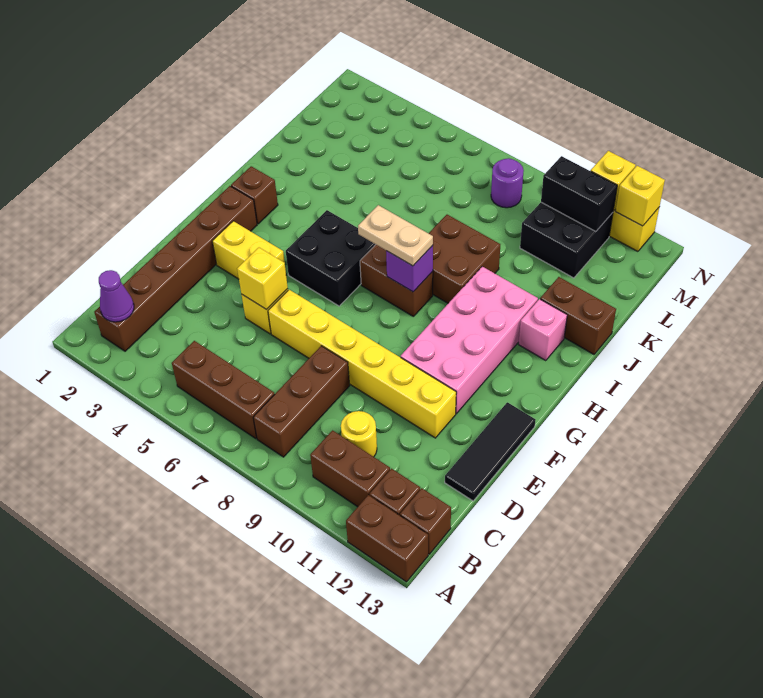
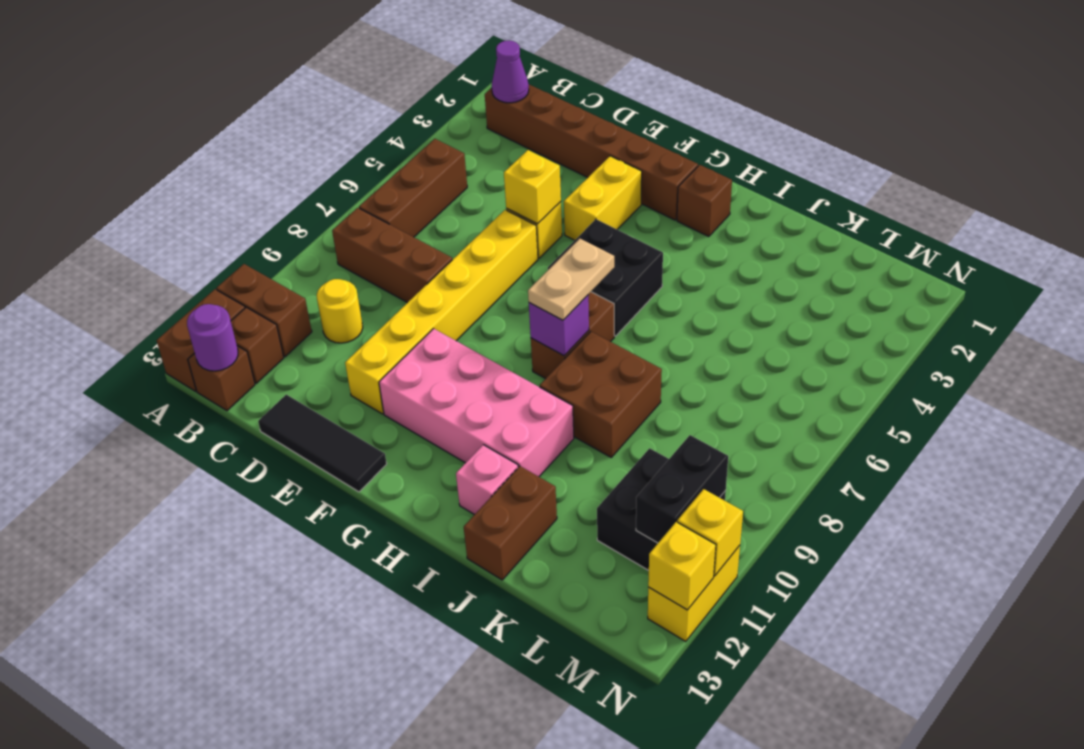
brown 1x2 brick [310,430,390,507] -> brown 1x2 brick turned to [216,264,312,357]
purple 1x1 round brick [491,158,524,208] -> purple 1x1 round brick moved to [187,304,238,371]

